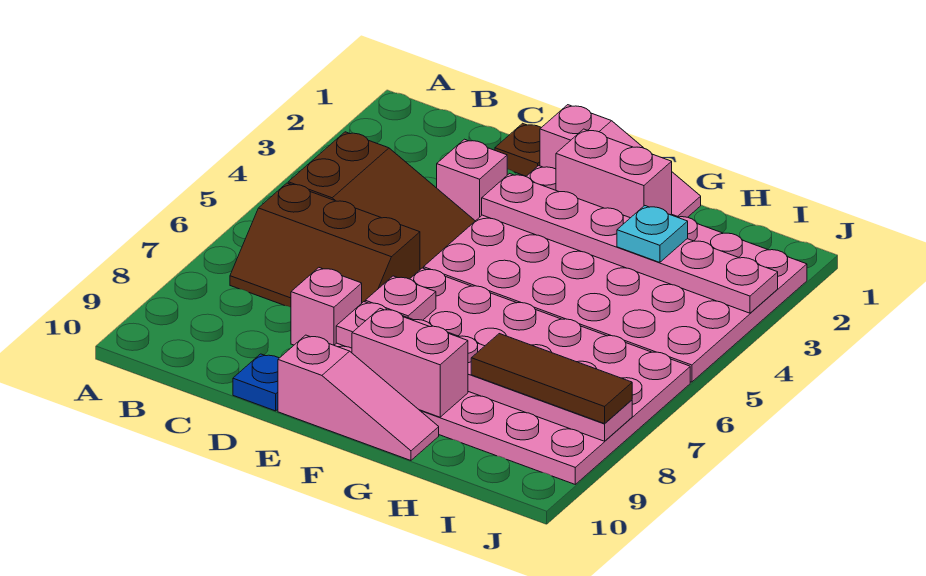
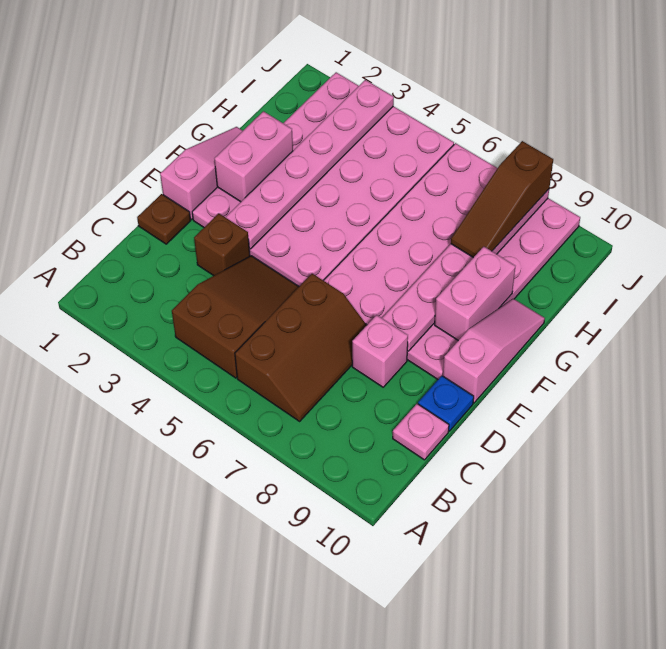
pink 1x1 brick [437,139,507,221] -> brown 1x1 brick [194,213,250,276]
pink 1x1 plate [365,276,436,320] -> pink 1x1 plate moved to [393,404,449,460]
cyan 1x1 plate [617,206,688,262] -> none
brown 1x3 tile [471,334,632,424] -> brown 1x3 slope [451,141,553,257]

